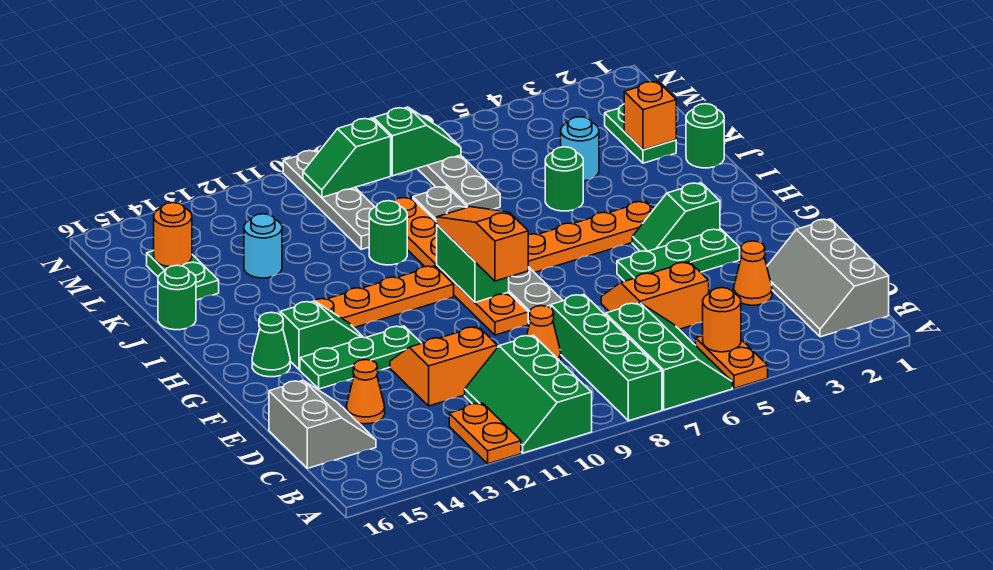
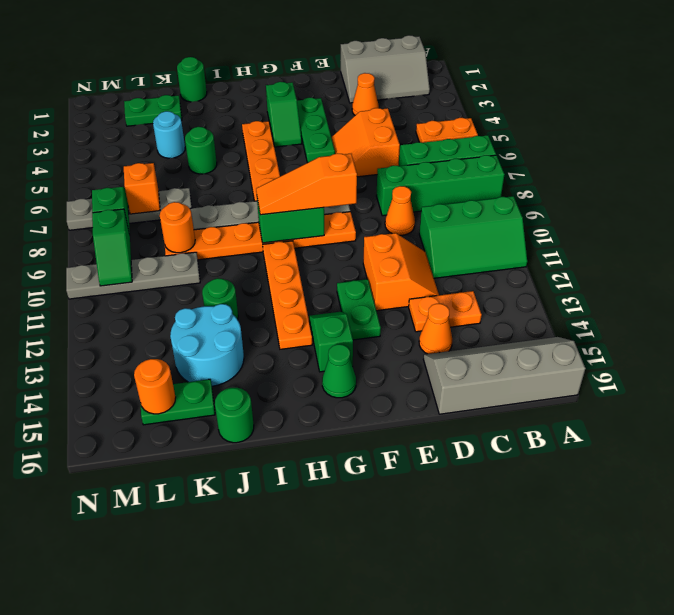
orange 1x2 plate [449,403,521,464] -> orange 1x2 plate moved to [409,291,482,332]
orange 1x1 round brick [702,288,741,352] -> orange 1x1 round brick moved to [160,202,195,253]
grey 2x2 slope [269,380,376,468] -> grey 2x4 slope [423,337,586,414]
orange 2x2 slope [390,326,497,406] -> orange 2x2 slope turned to [363,233,439,311]
green 1x3 plate [300,326,422,389] -> green 1x2 plate [337,279,381,340]
green 1x1 round brick [369,201,407,265] -> green 1x1 round brick moved to [202,278,238,319]
orange 1x1 brick [624,81,676,150] -> orange 1x1 brick moved to [124,163,160,214]
cyan 1x1 round brick [244,214,282,278] -> cyan 2x2 round brick [170,304,244,386]

